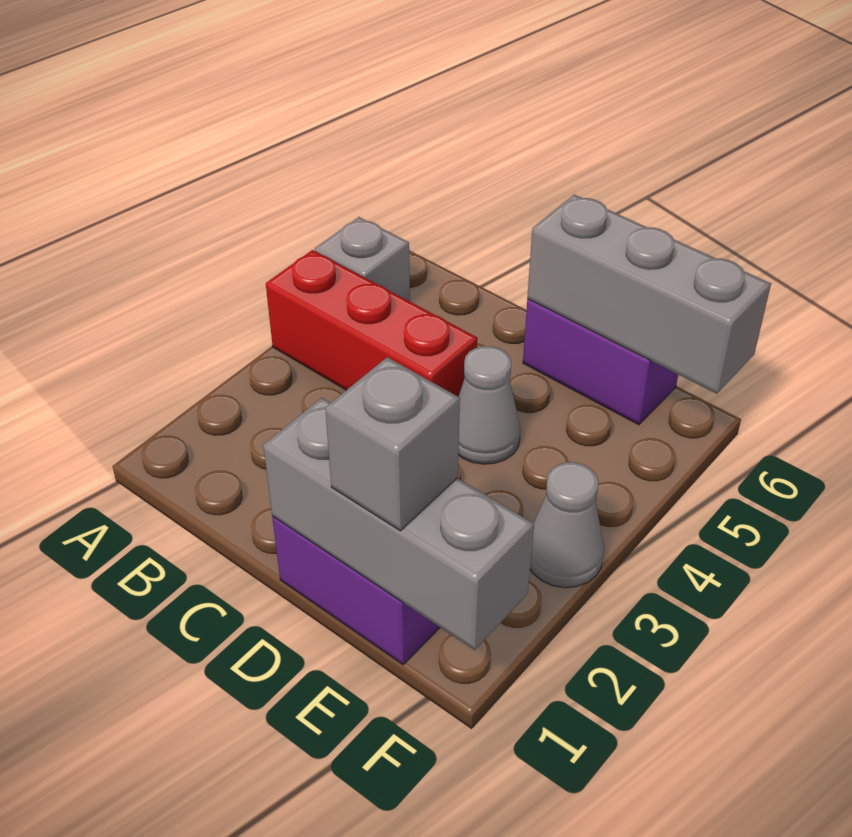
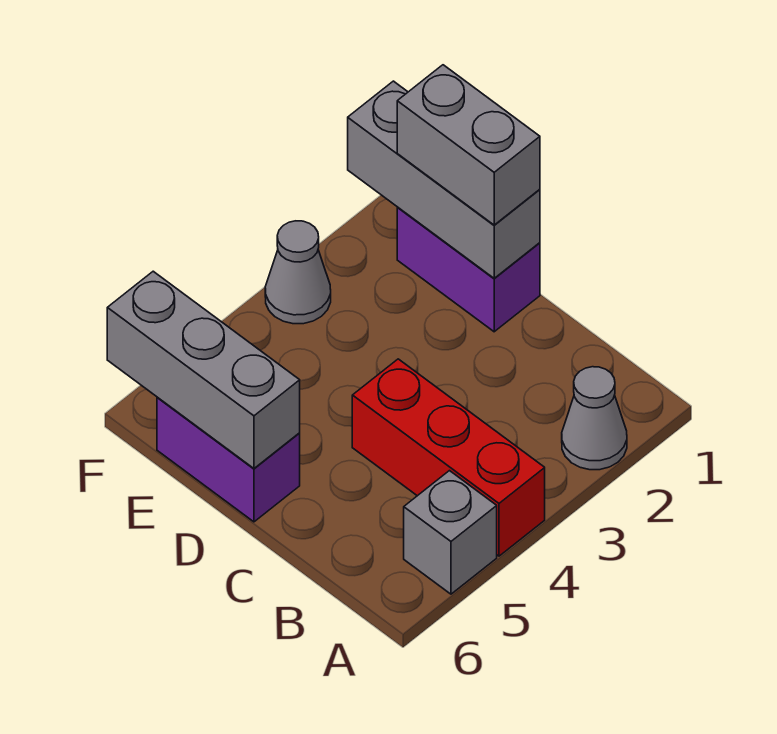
grey 1x1 cone [458,346,521,464] -> grey 1x1 cone moved to [562,367,627,470]
grey 1x1 brick [325,357,460,531] -> grey 1x2 brick [397,65,540,225]

